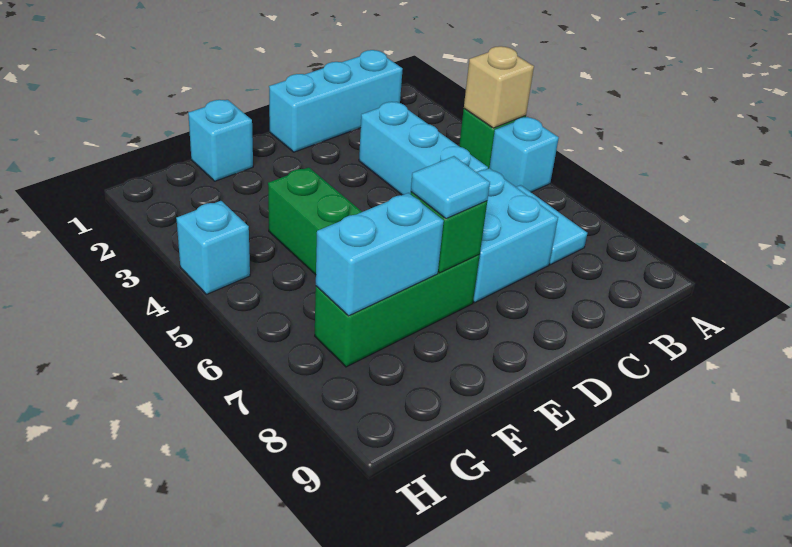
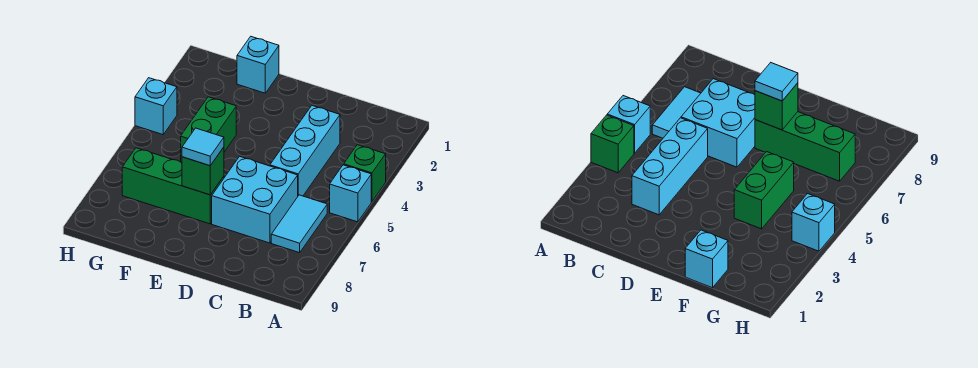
tan 1x1 brick [464,46,534,128] -> none
cyan 1x3 brick [269,50,403,152] -> none
cyan 1x2 brick [316,193,444,316] -> none

